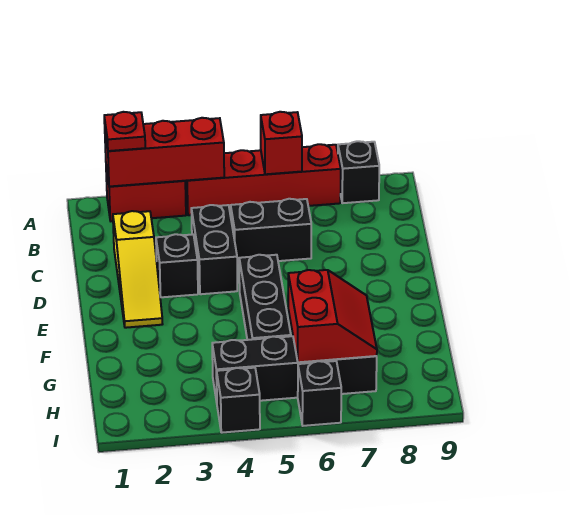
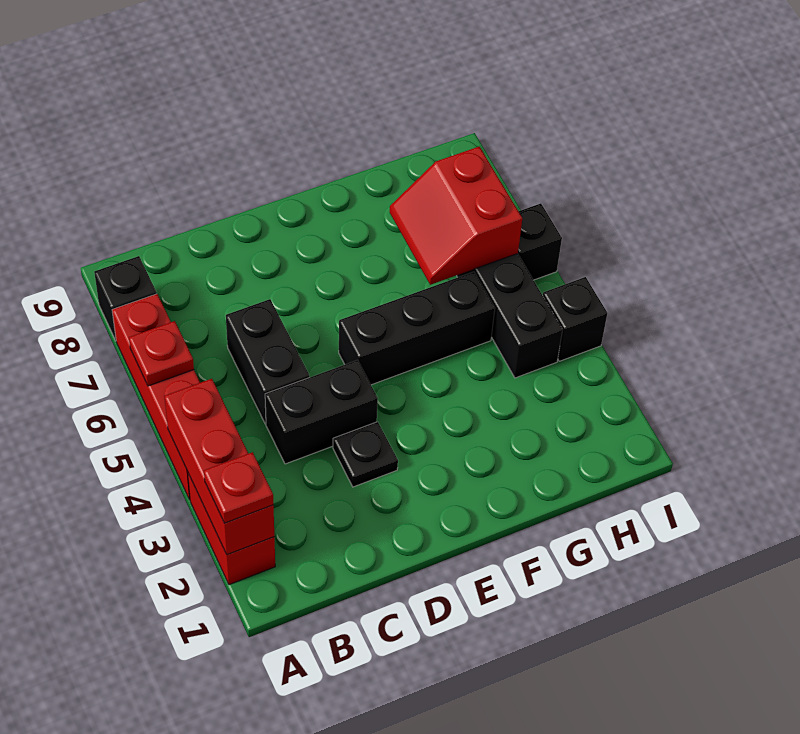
red 1x1 brick [261,112,302,174] -> red 1x1 plate [129,321,194,386]
yellow 1x3 slope [113,211,162,328] -> none
black 1x1 brick [156,234,198,297] -> black 1x1 plate [333,422,398,487]
red 2x2 slope [288,270,377,362] -> red 2x2 slope turned to [390,147,522,285]

